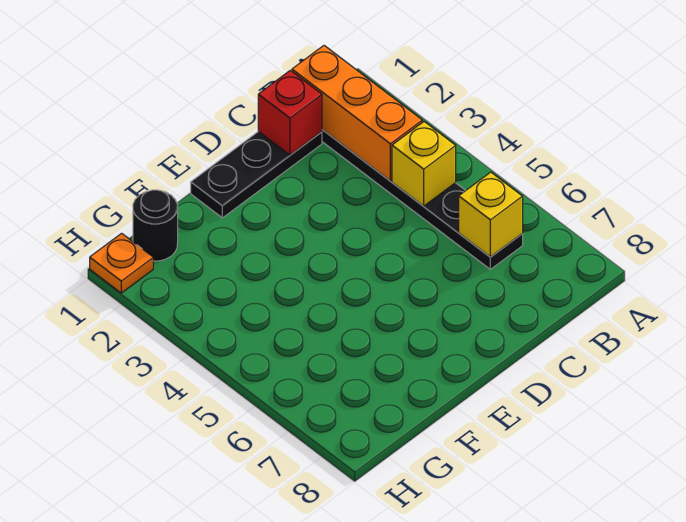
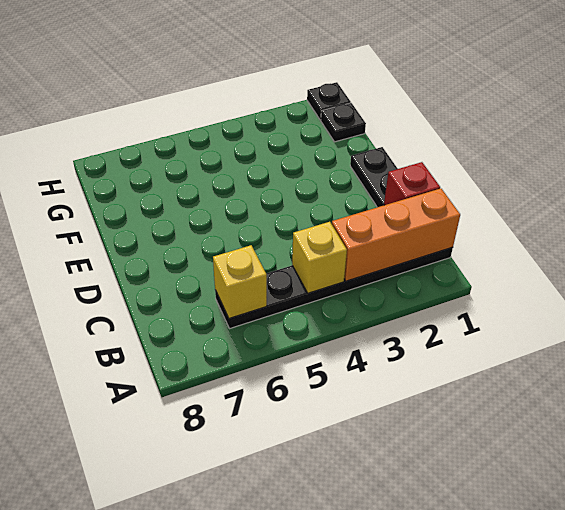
black 1x1 round brick [133,190,178,261] -> black 1x1 plate [321,103,366,142]
orange 1x1 plate [90,233,153,293] -> black 1x1 plate [307,82,351,120]

